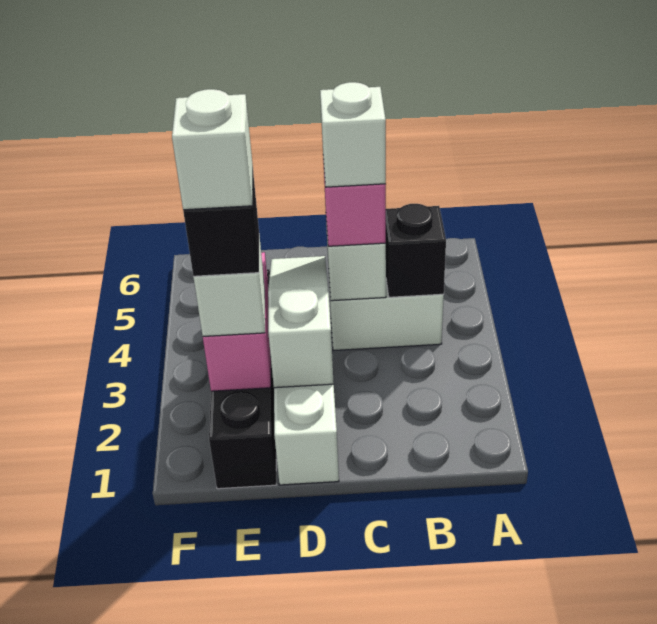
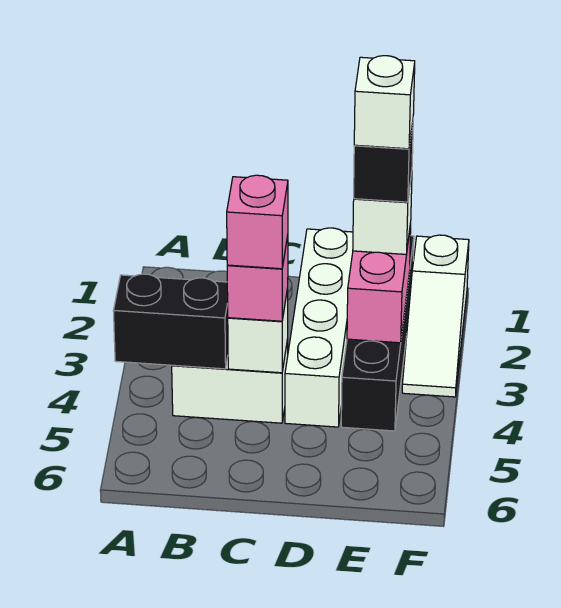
black 1x1 brick [385,204,446,297] -> black 1x2 brick [113,274,228,369]
white 1x1 brick [320,82,386,187] -> pink 1x1 brick [227,175,288,269]
white 1x3 slope [268,256,334,388] -> white 1x3 slope moved to [402,235,469,397]

